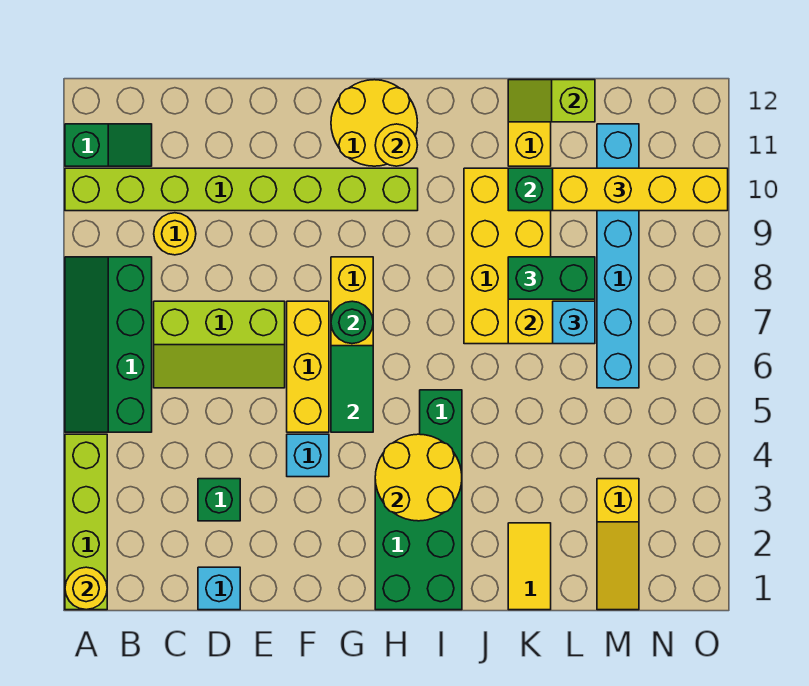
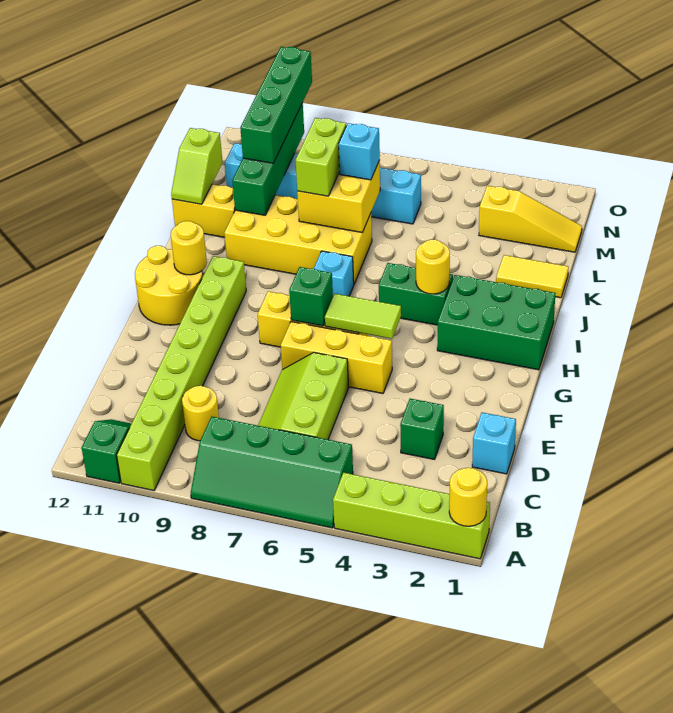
lime 2x3 slope [154,301,285,388] -> lime 2x3 slope turned to [258,353,348,440]
cyan 1x1 brick [287,434,329,477] -> cyan 1x1 brick moved to [314,251,354,296]
green 1x2 tile [331,346,373,432] -> lime 1x2 tile [325,294,401,339]
green 1x1 round brick [331,301,373,344] -> green 1x1 brick [289,267,333,326]
yellow 2x2 round brick [375,434,462,521] -> yellow 1x1 round brick [416,240,450,294]
green 1x2 brick [508,257,595,299] -> lime 1x2 brick [295,118,346,196]
yellow 1x4 brick [553,168,728,211] -> green 1x4 brick [240,47,312,163]

